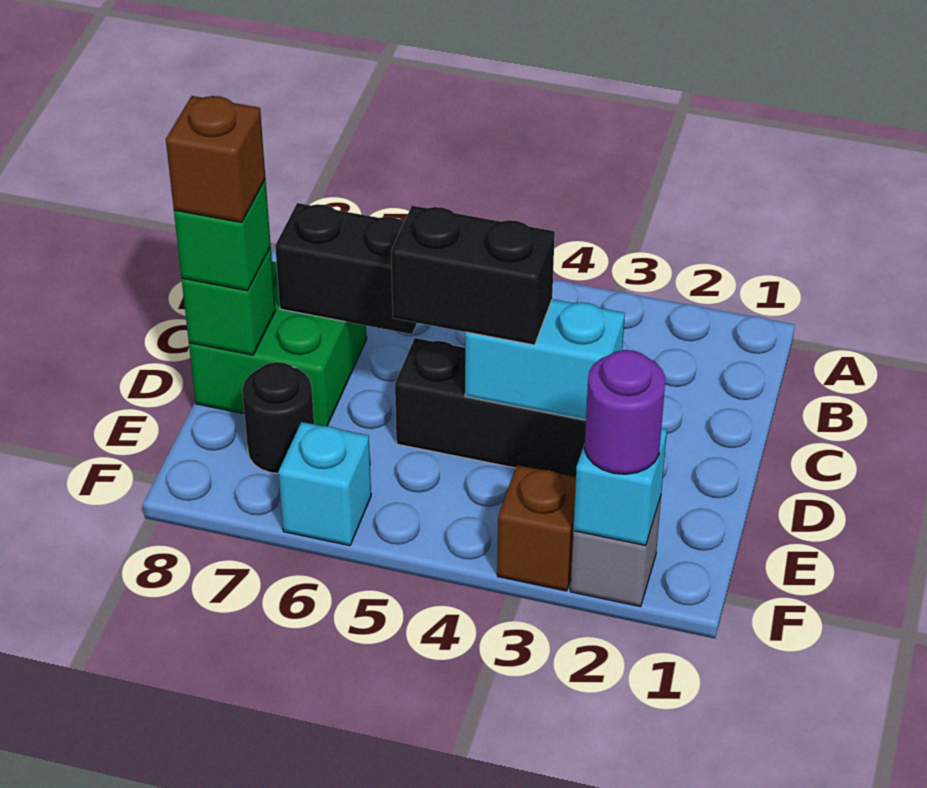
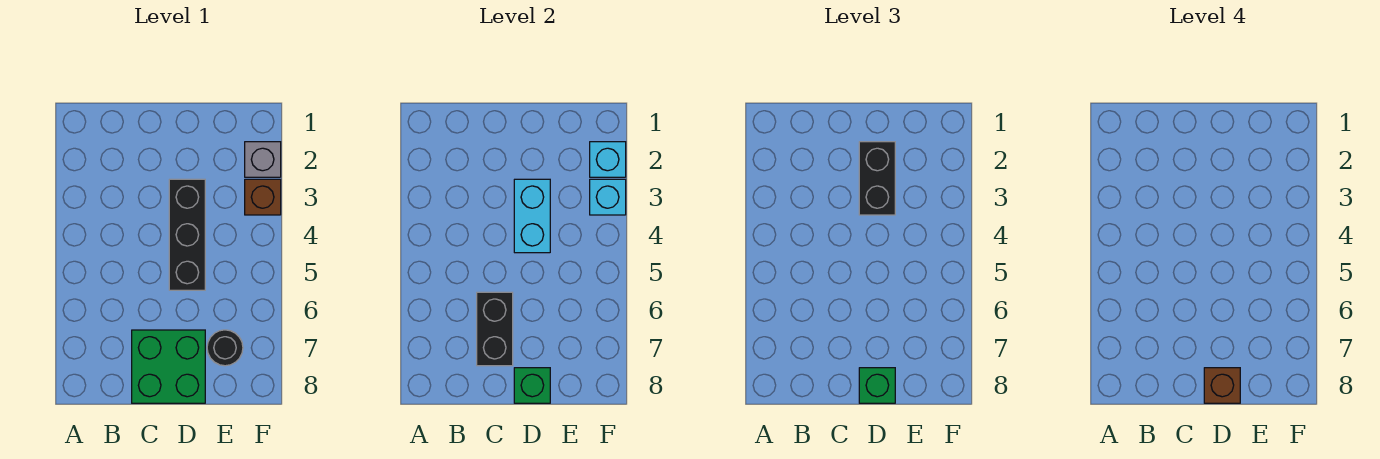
black 1x2 brick [391,206,555,345] -> black 1x2 brick moved to [859,142,895,215]
purple 1x1 round brick [585,350,666,474] -> none
cyan 1x1 brick [278,422,371,546] -> cyan 1x1 brick moved to [590,179,626,215]

